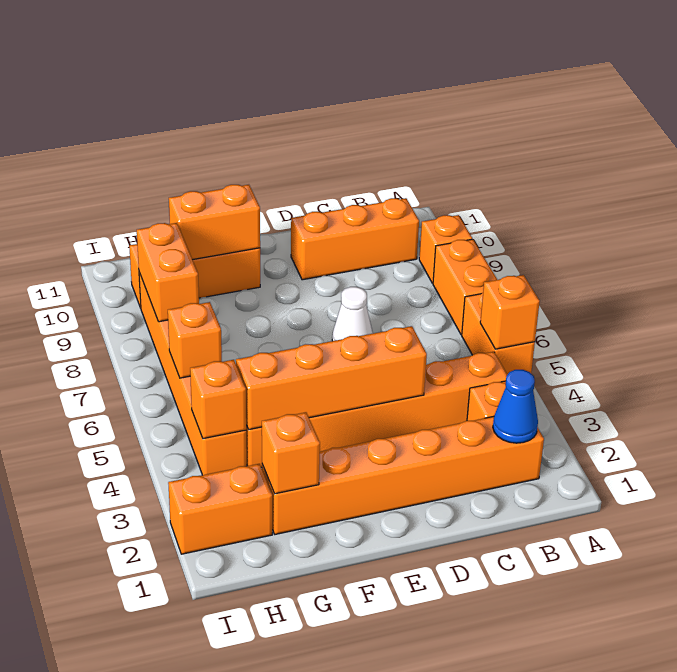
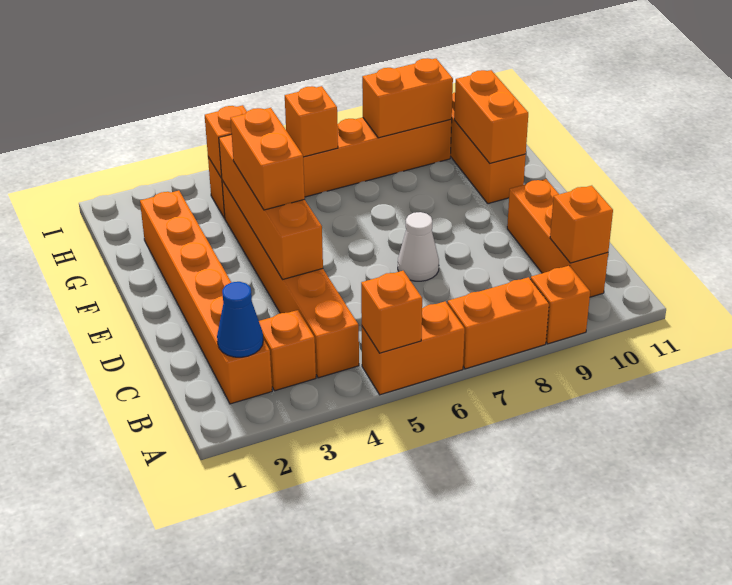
orange 1x1 brick [262,412,320,494] -> orange 1x1 brick moved to [550,186,613,263]
orange 1x2 brick [168,464,272,554] -> orange 1x2 brick moved to [231,108,305,210]

